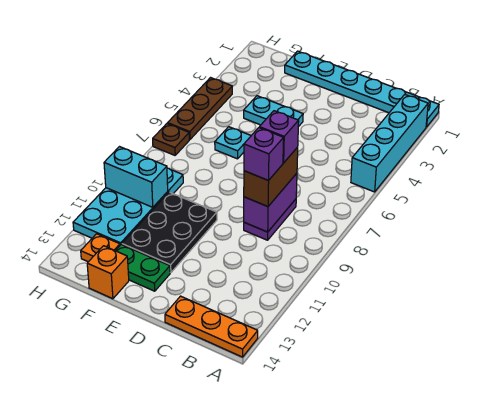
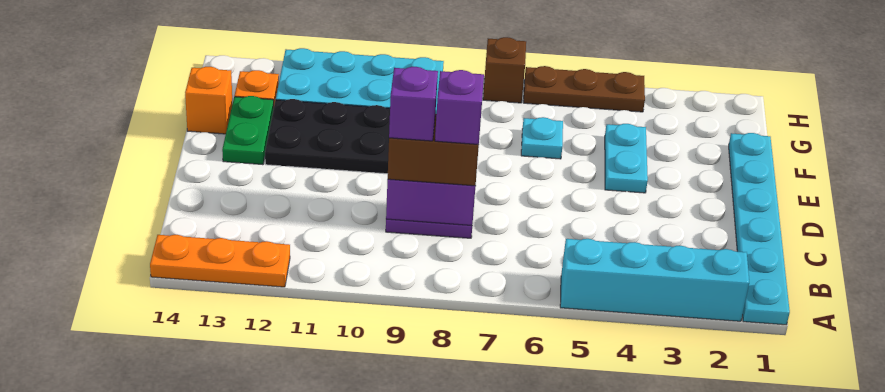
orange 1x3 plate [165,296,258,357] -> orange 1x3 plate turned to [150,235,290,287]
cyan 1x2 brick [104,147,168,207] -> none
brown 1x1 plate [153,123,189,155] -> brown 1x1 brick [483,37,526,103]

